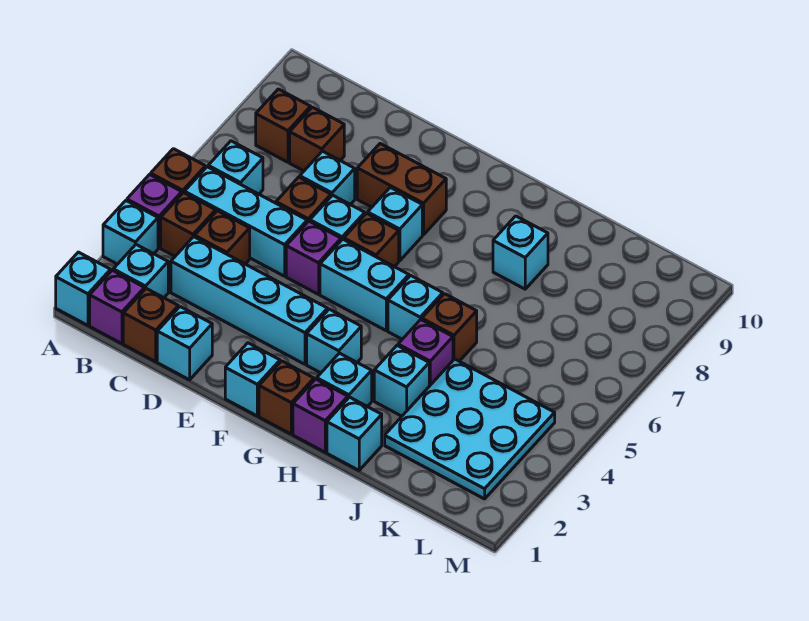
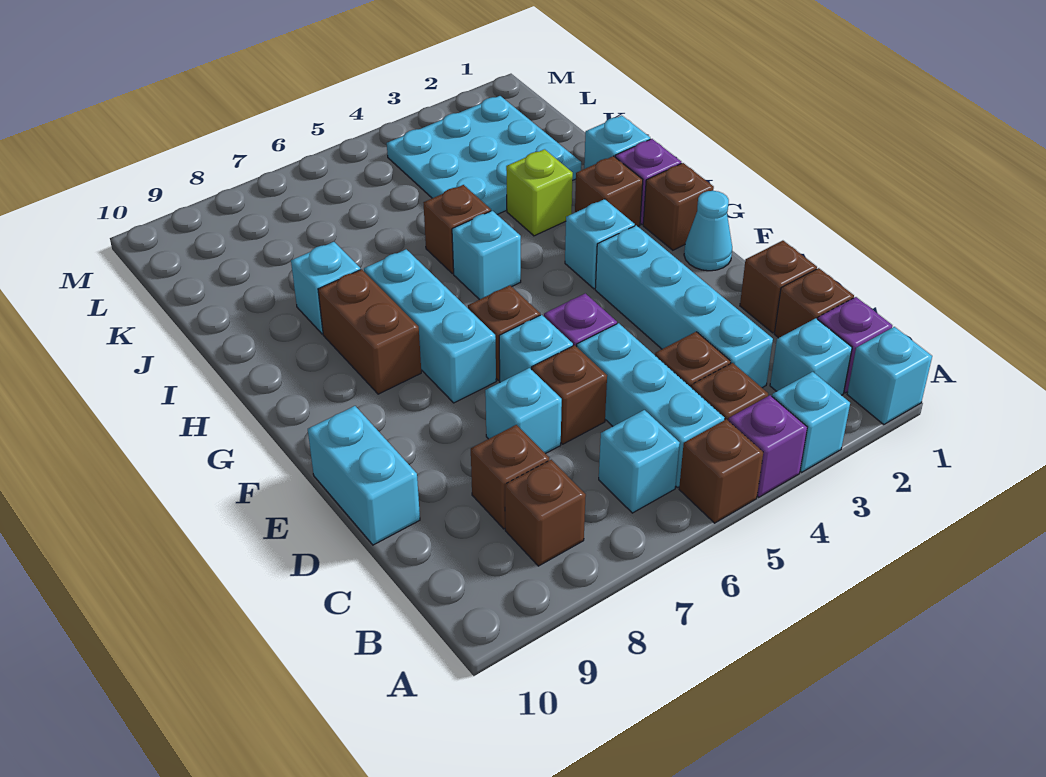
cyan 1x1 brick [157,307,212,380] -> brown 1x1 brick [740,241,817,333]
brown 1x2 brick [357,144,446,235] -> brown 1x2 brick moved to [318,269,421,394]
cyan 1x1 brick [225,343,280,416] -> cyan 1x1 cone [684,191,732,271]
cyan 1x2 brick [320,239,409,330] -> cyan 1x2 brick moved to [308,406,420,545]
cyan 1x1 brick [368,187,422,261] -> cyan 1x3 brick [364,249,496,403]
cyan 1x1 brick [317,353,372,406] -> brown 1x1 brick [575,156,643,226]
cyan 1x1 brick [374,346,429,416] -> lime 1x1 brick [506,149,573,236]
purple 1x1 brick [398,320,453,386] -> none

